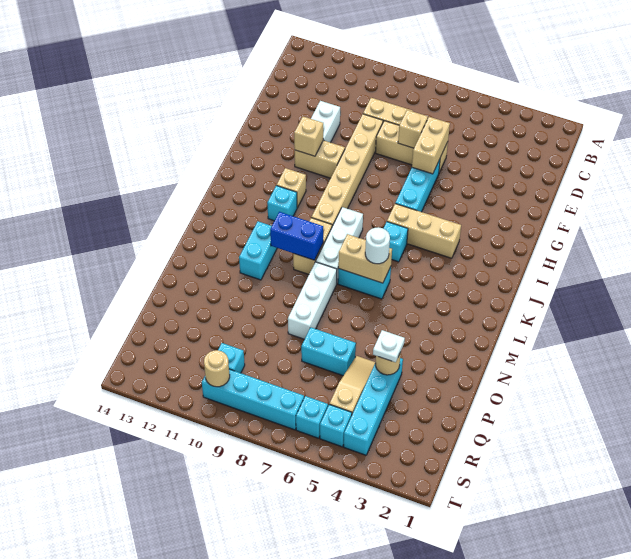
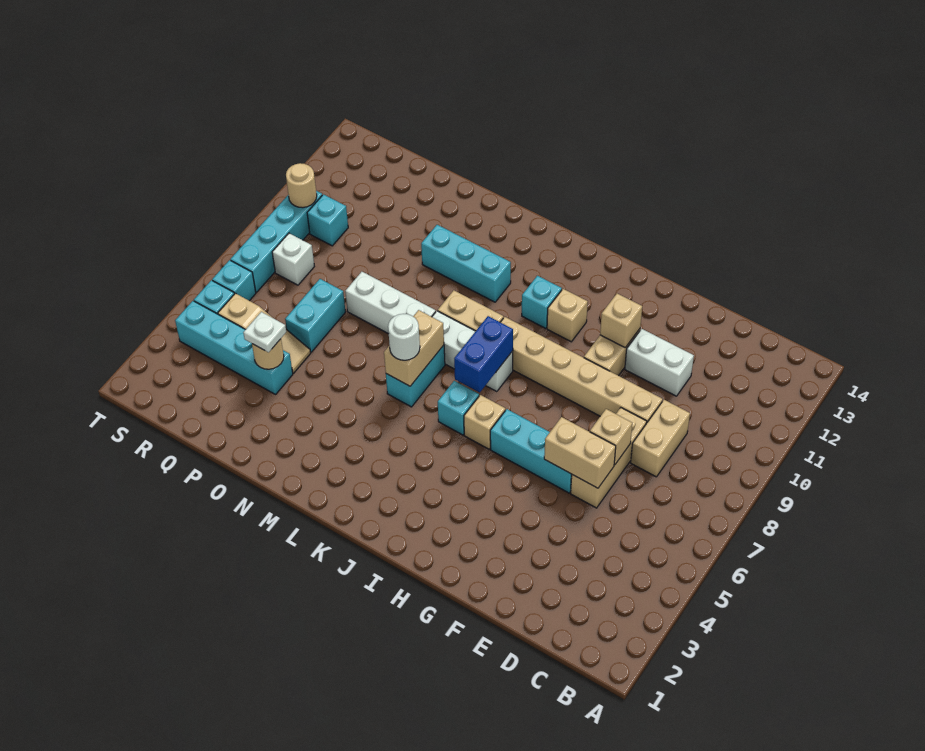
tan 1x3 brick [387,204,461,258] -> tan 1x1 brick [464,395,505,449]
blue 1x2 brick [270,212,323,260] -> blue 1x2 brick moved to [454,316,513,393]
cyan 1x2 brick [239,221,277,280] -> cyan 1x3 brick [421,225,511,302]
none -> white 1x1 brick [272,233,314,285]

